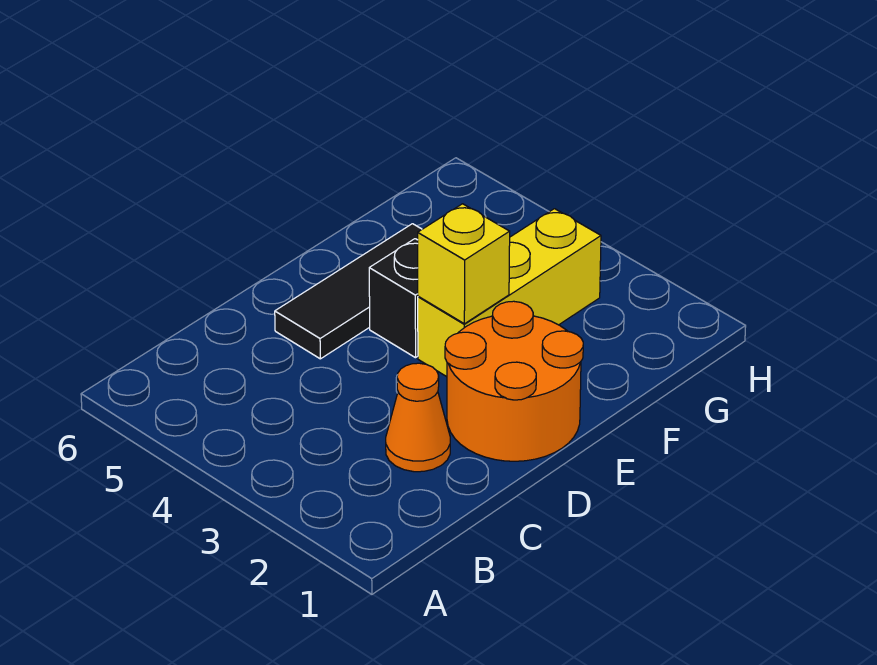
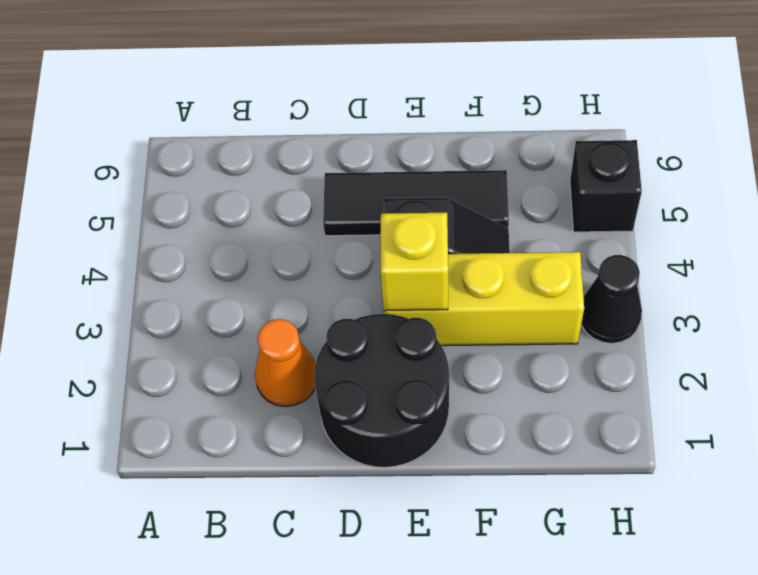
orange 2x2 round brick [445,301,583,461] -> black 2x2 round brick [314,314,449,467]
none -> black 1x1 cone [581,255,642,343]
none -> black 1x1 brick [570,140,642,232]

